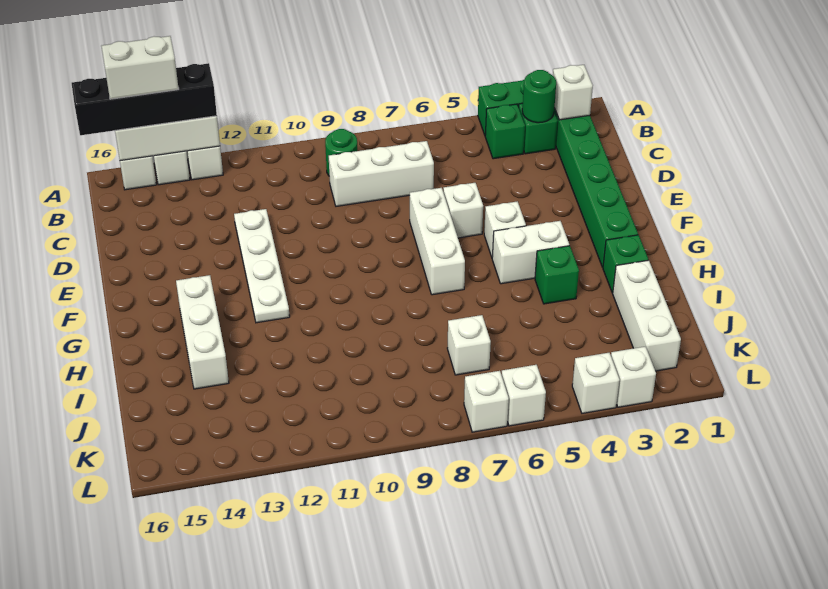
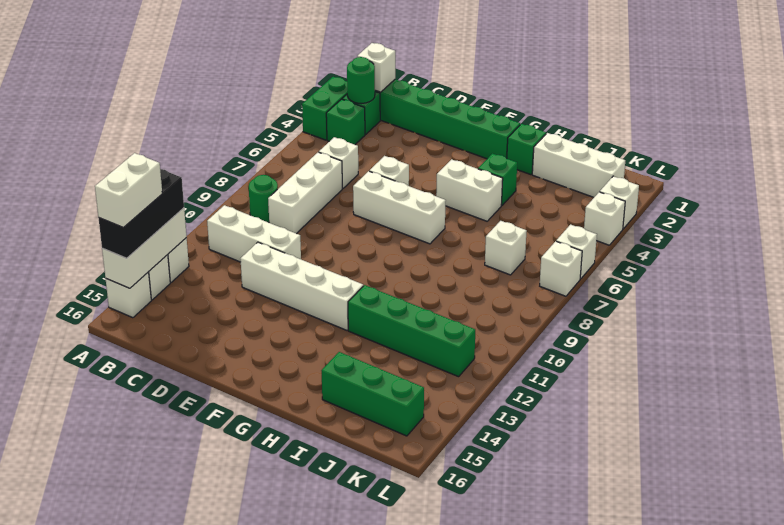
black 1x4 brick [72,63,217,135] -> black 1x3 brick [99,169,184,258]
white 1x4 plate [234,209,290,323] -> white 1x4 brick [241,242,363,330]
white 1x1 brick [484,201,526,257] -> white 1x1 brick moved to [319,137,358,188]
white 1x2 brick [492,221,569,284] -> white 1x2 brick turned to [436,159,503,221]
white 1x3 brick [176,275,229,389] -> white 1x3 brick moved to [207,205,301,262]
none -> green 1x4 brick [348,285,475,377]
none -> green 1x3 brick [321,352,424,436]

